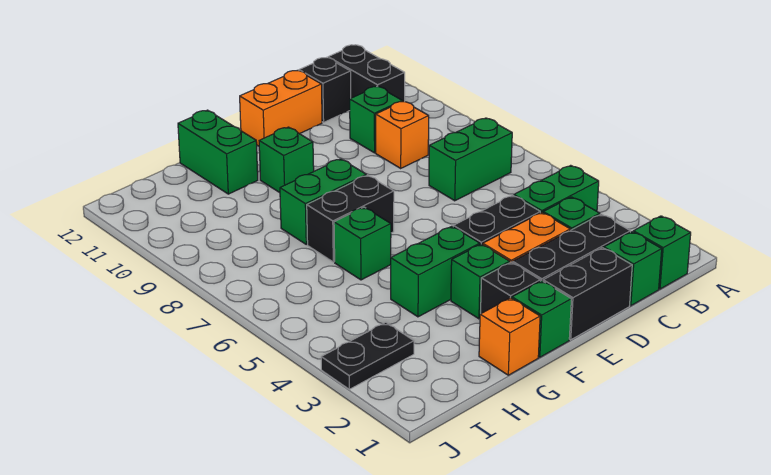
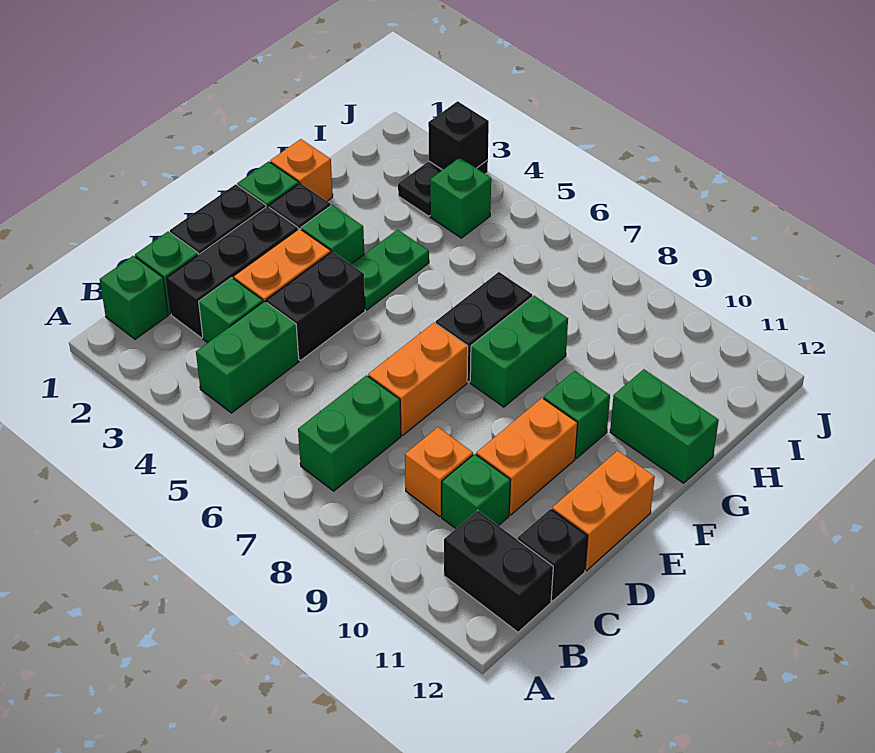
none -> orange 1x2 brick [368,323,468,435]
none -> orange 1x2 brick [476,398,578,515]
green 1x2 brick [391,226,480,317] -> green 1x2 plate [351,230,429,310]
green 1x1 brick [334,207,391,280] -> green 1x1 brick moved to [430,158,491,238]
none -> black 1x1 brick [428,101,489,170]

